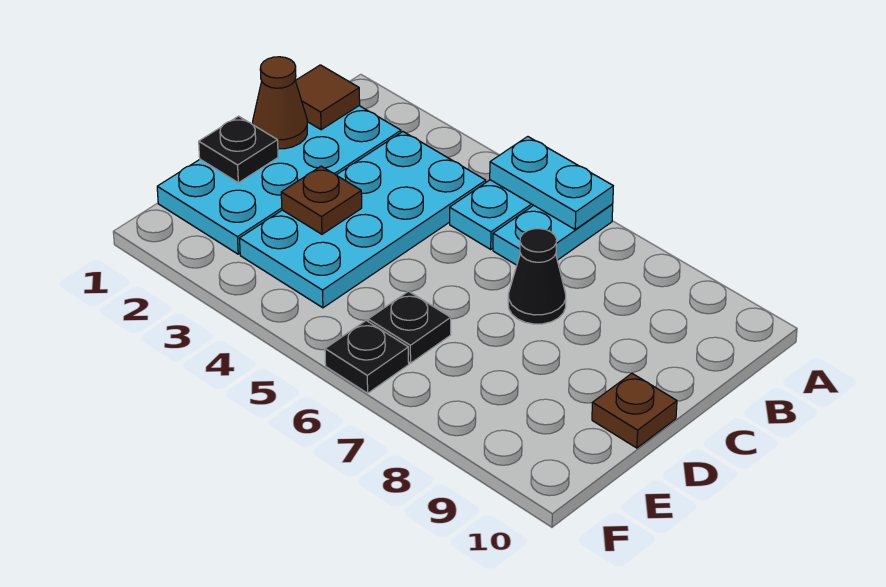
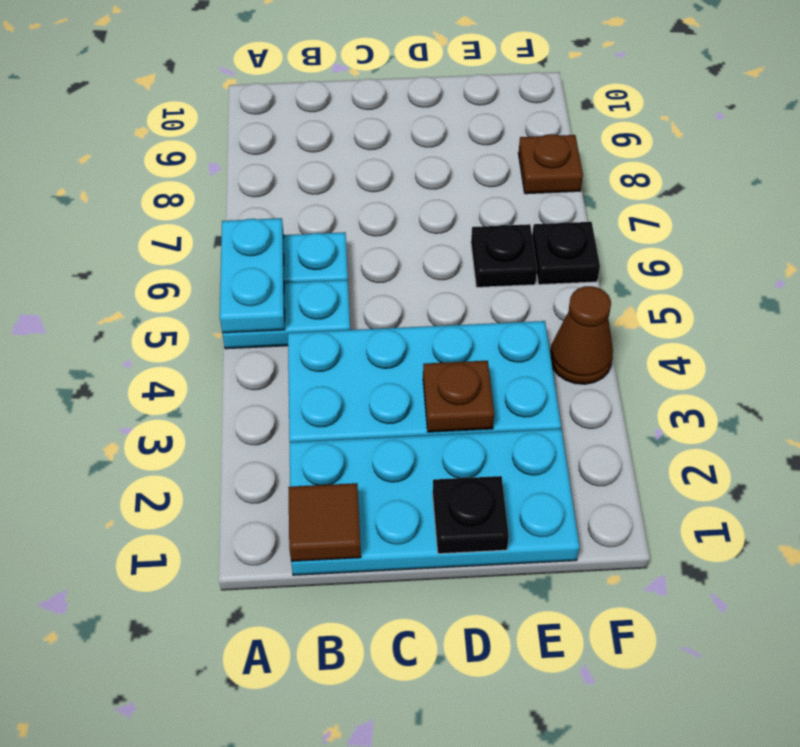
brown 1x1 cone [253,57,307,149] -> brown 1x1 cone moved to [550,286,613,384]
black 1x1 cone [508,229,566,324] -> none
brown 1x1 plate [592,374,677,448] -> brown 1x1 plate moved to [518,134,583,194]

